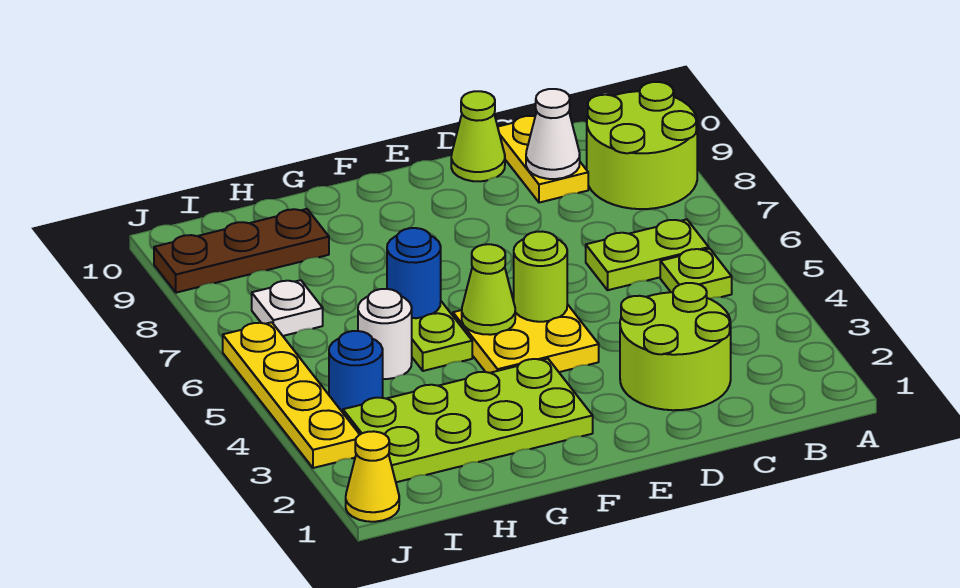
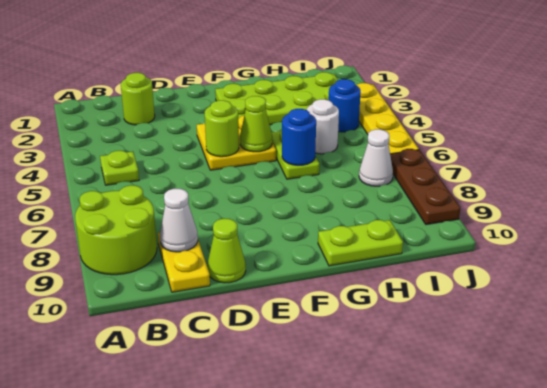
lime 1x2 plate [586,219,709,290] -> lime 1x2 plate moved to [318,220,403,266]
lime 2x2 round brick [620,283,731,410] -> lime 1x1 round brick [121,73,155,125]
brown 1x3 plate [154,209,329,293] -> brown 1x3 plate turned to [390,149,460,225]
white 1x1 plate [252,280,323,336] -> white 1x1 cone [359,129,393,186]
yellow 1x1 cone [346,431,399,522] -> none

